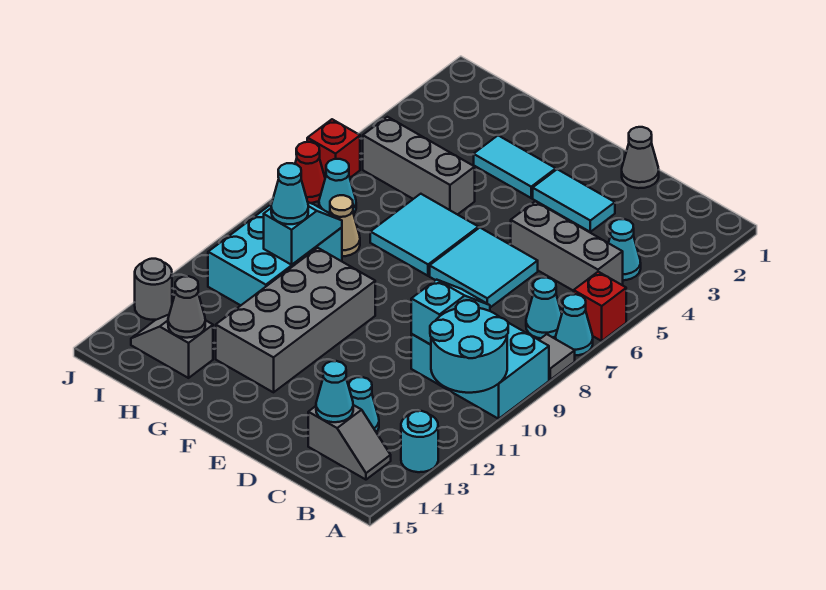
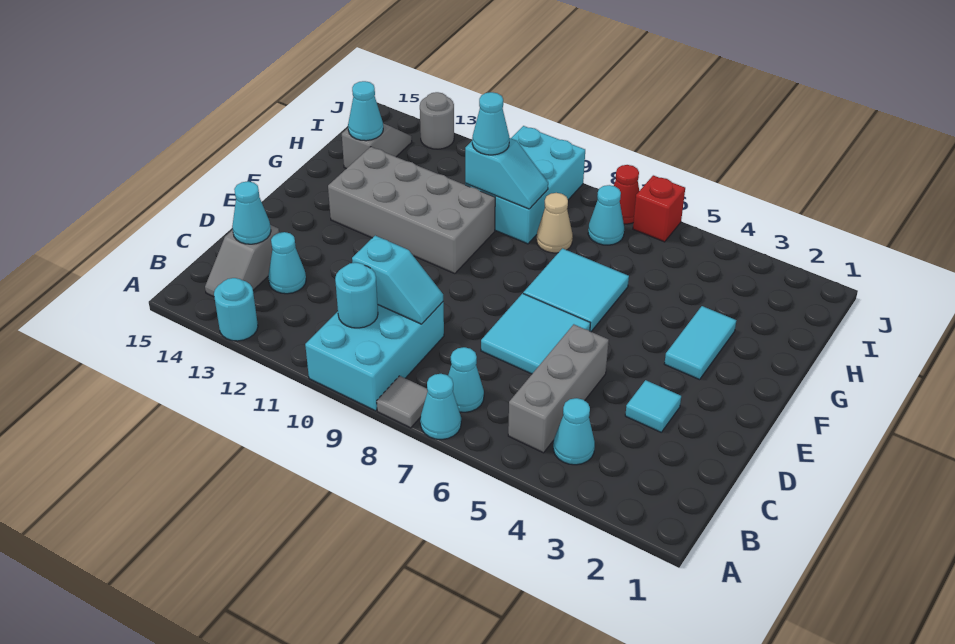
red 1x1 brick [574,272,626,341] -> none
cyan 2x2 round brick [430,300,508,393] -> cyan 1x1 round brick [335,263,378,328]
grey 1x1 cone [622,127,659,188] -> none
cyan 1x2 tile [533,169,615,232] -> cyan 1x1 tile [625,380,681,432]
grey 1x3 brick [363,117,475,215] -> none
cyan 2x3 brick [208,205,342,306] -> cyan 2x3 brick turned to [465,126,585,244]
grey 1x1 cone [168,276,205,338] -> cyan 1x1 cone [348,81,383,141]

